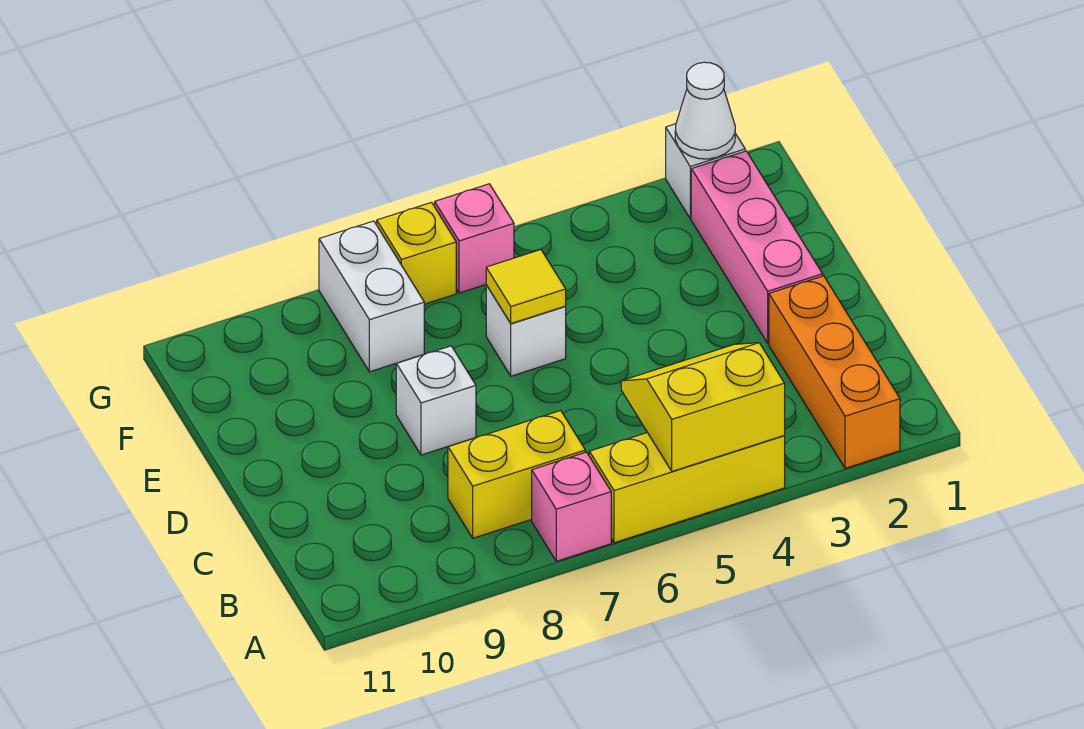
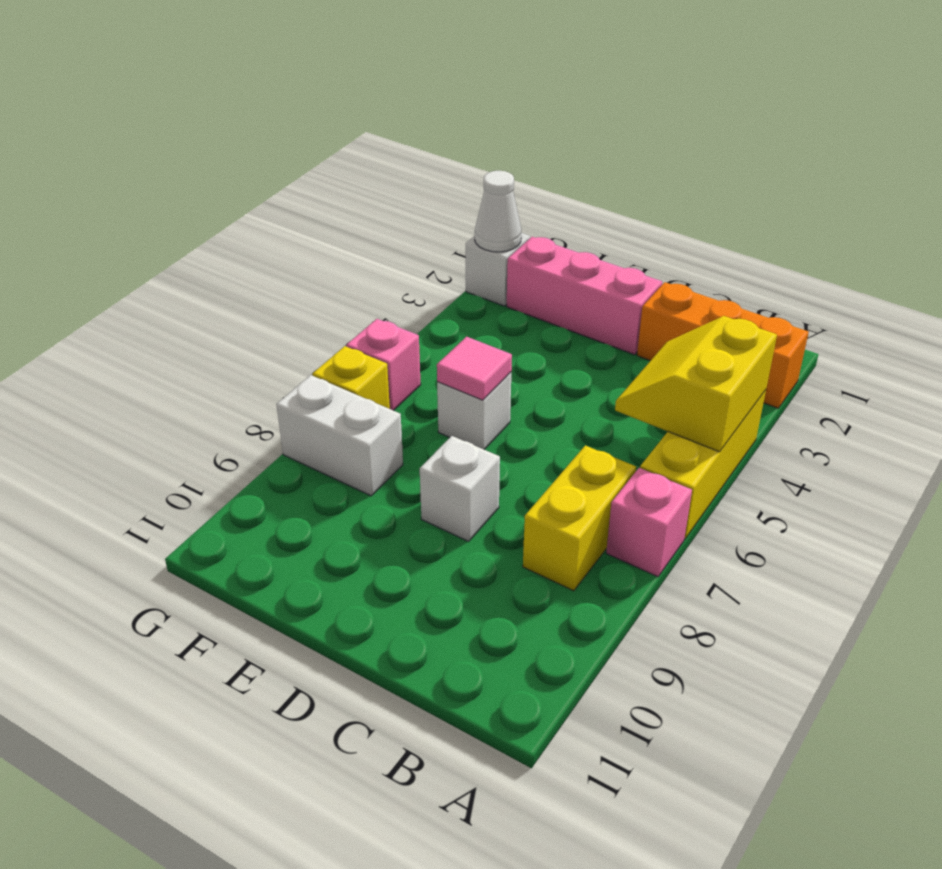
yellow 1x1 tile [486,250,566,324] -> pink 1x1 tile [437,337,512,400]

